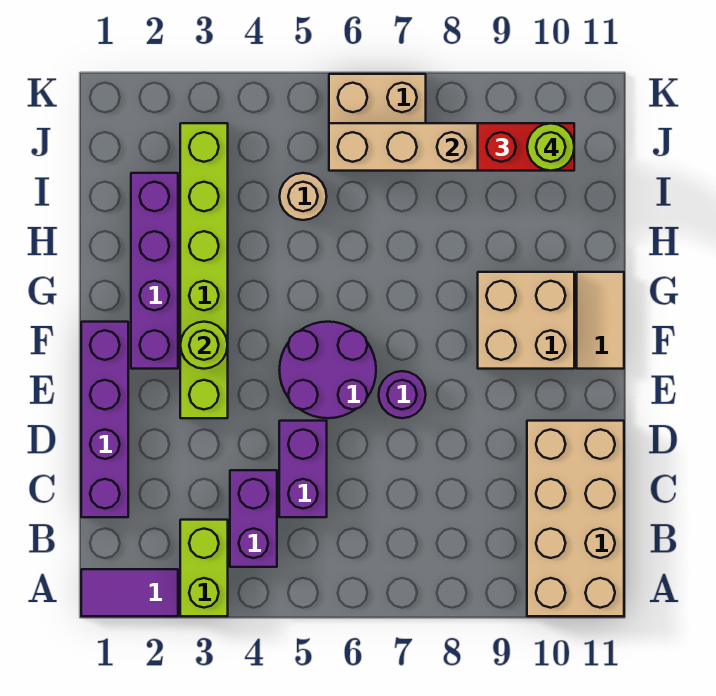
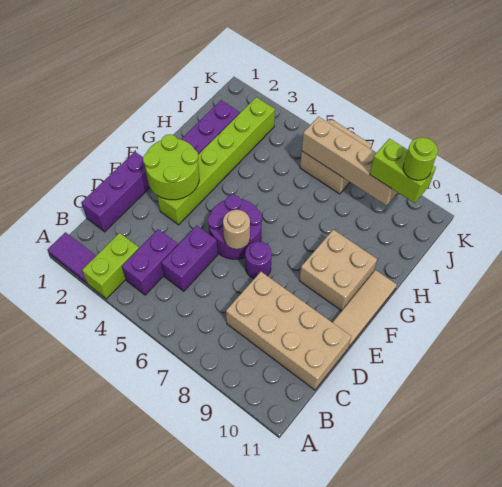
tan 2x4 brick [527,421,624,616] -> tan 2x4 brick turned to [226,272,351,390]
purple 1x4 brick [81,322,128,517] -> purple 1x3 brick [81,152,150,232]
lime 1x1 round brick [180,322,228,369] -> lime 2x2 round brick [143,134,199,200]
tan 1x2 tile [577,272,624,369] -> tan 1x3 tile [332,270,397,348]
tan 1x1 round brick [280,173,327,220] -> tan 1x1 round brick moved to [223,210,250,249]
red 1x2 brick [478,123,574,171] -> lime 1x2 brick [370,139,436,203]

